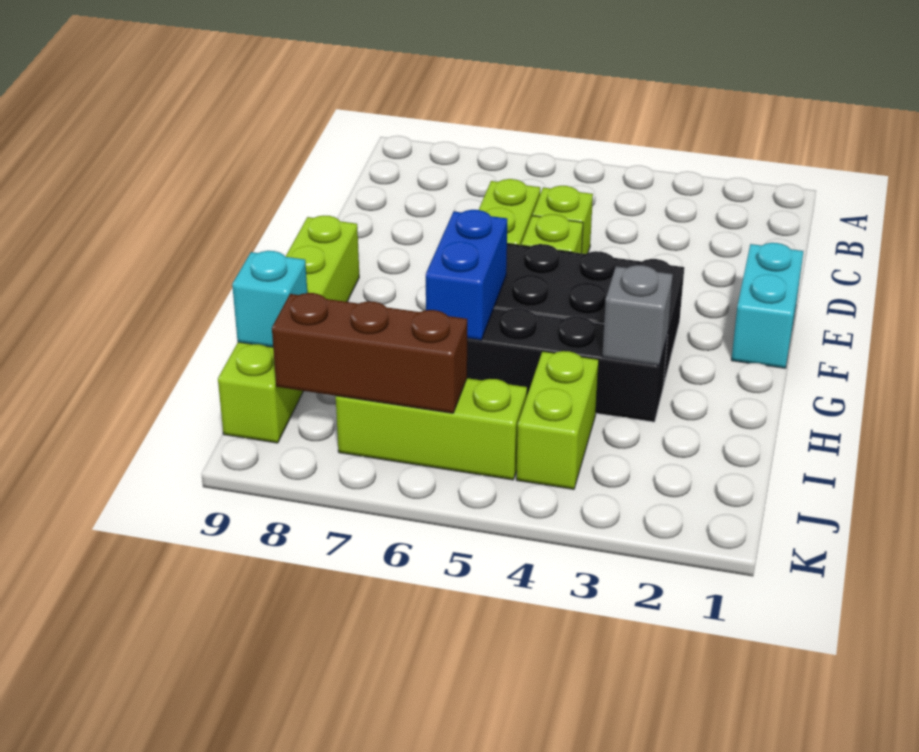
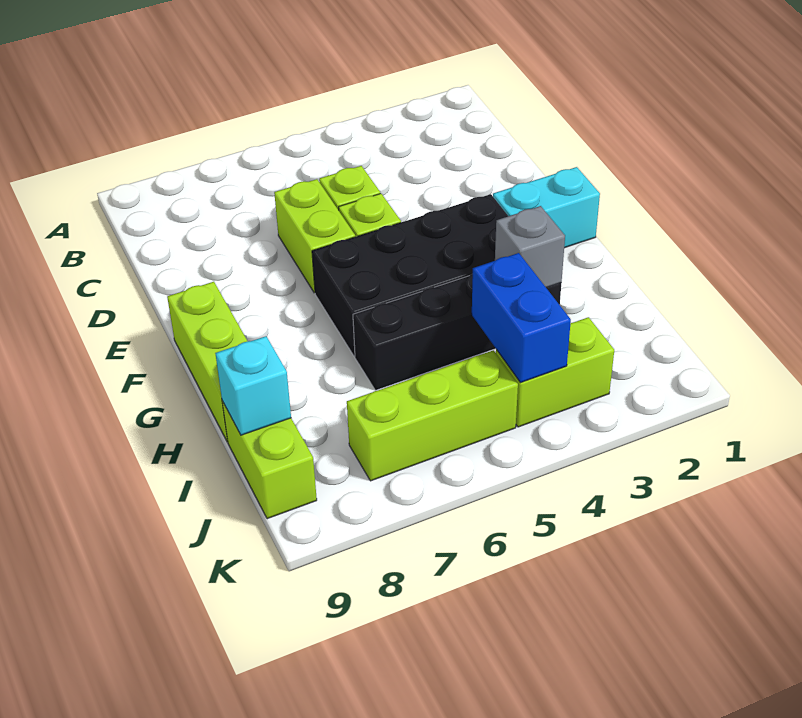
cyan 1x2 brick [731,243,804,368] -> cyan 1x2 brick turned to [493,167,600,248]
blue 1x2 brick [426,210,507,340] -> blue 1x2 brick moved to [472,253,571,383]
lime 1x2 brick [516,351,599,489] -> lime 1x2 brick turned to [496,317,614,427]
brown 1x3 brick [272,293,467,413] -> none

